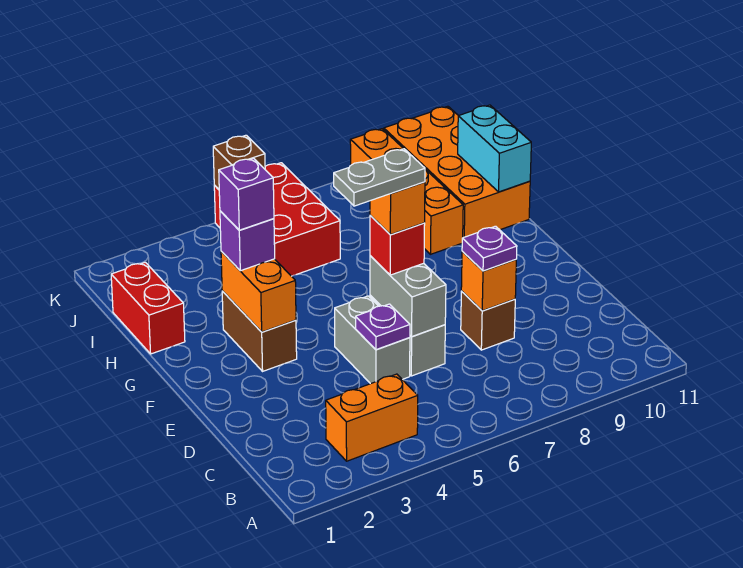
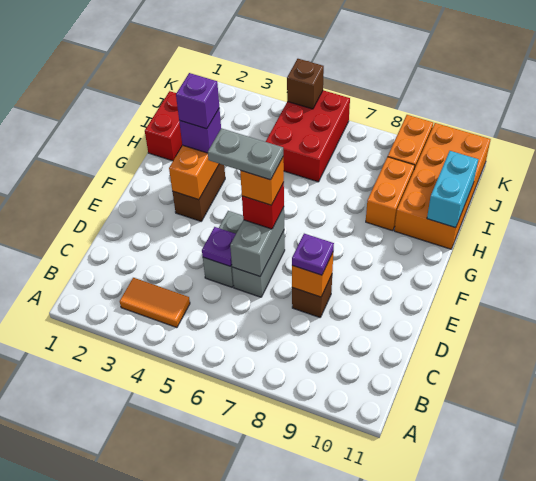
orange 1x2 brick [326,374,418,461] -> orange 1x2 tile [120,278,190,328]

